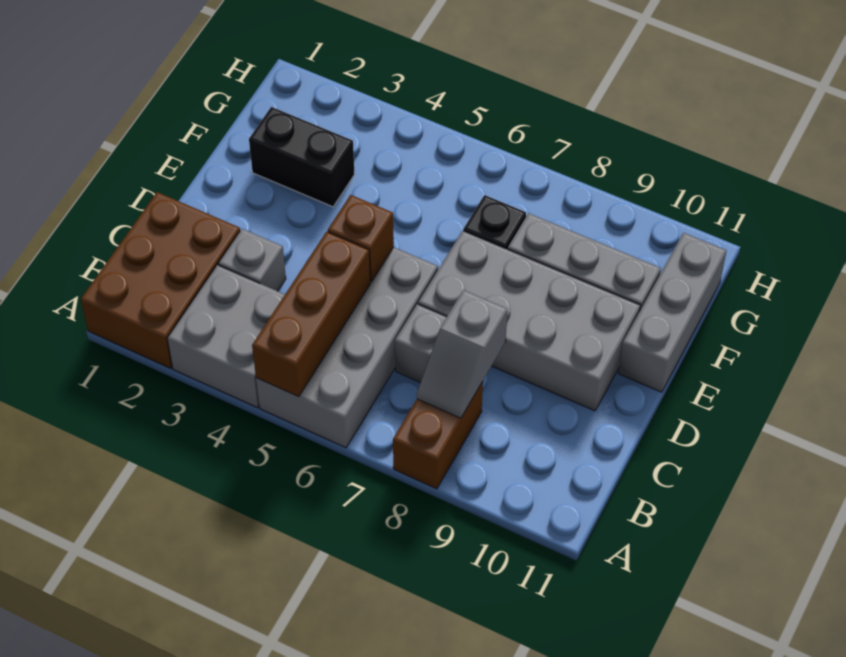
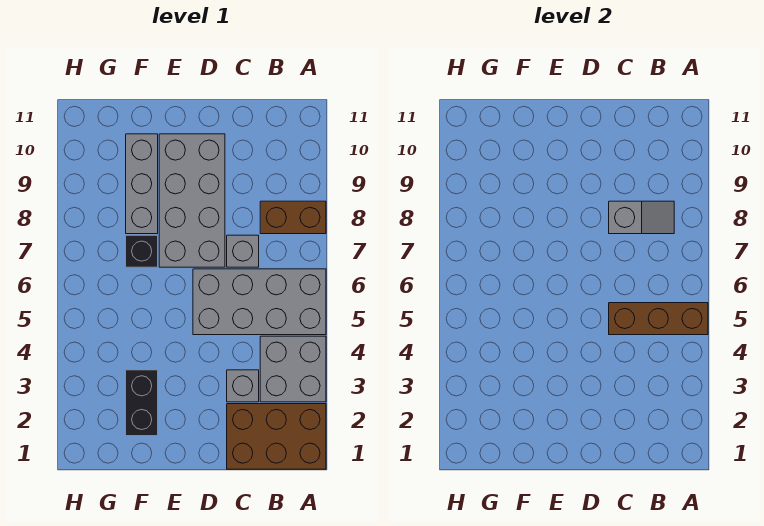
brown 1x1 brick [328,195,394,282] -> none
grey 1x3 brick [618,233,726,392] -> none

